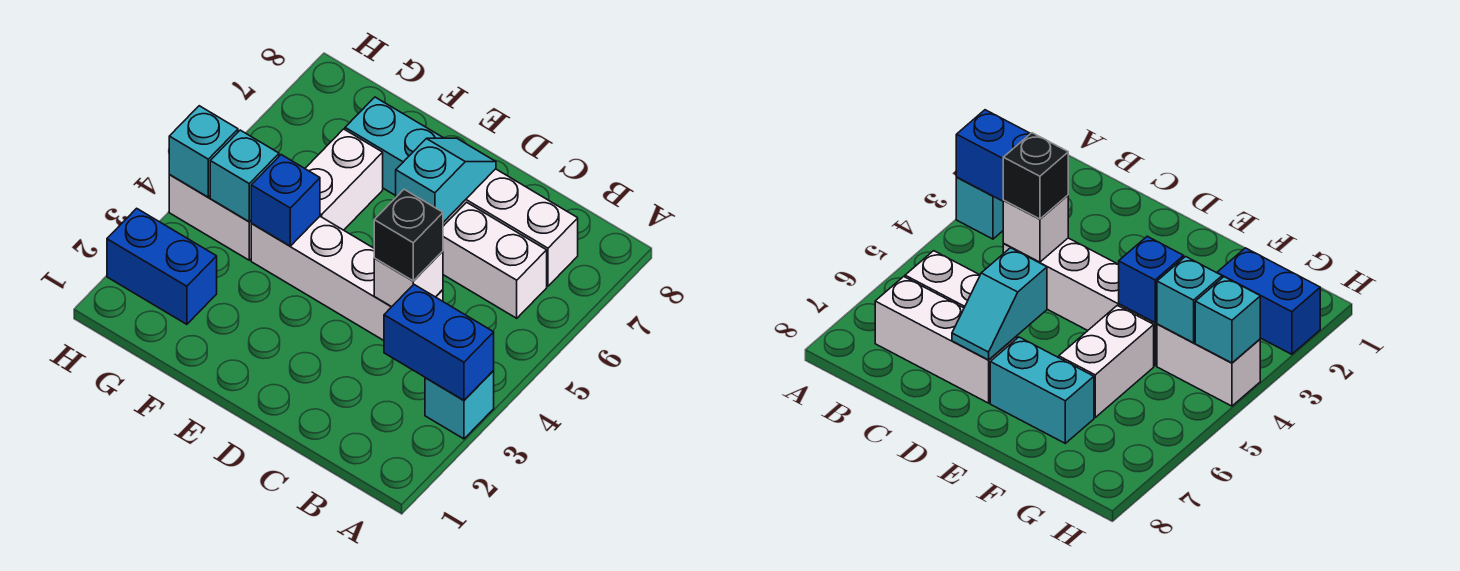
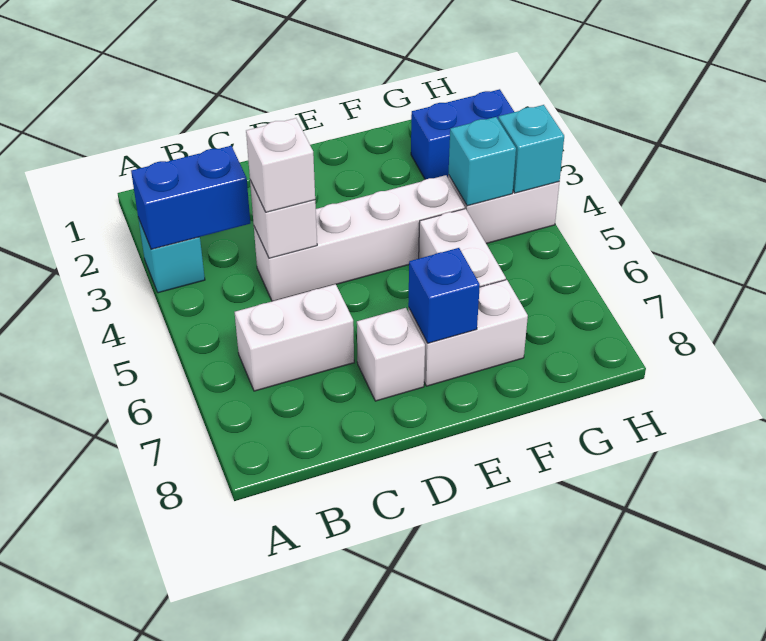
white 1x3 brick [443,169,578,286] -> white 1x1 brick [357,308,425,401]
black 1x1 brick [374,189,443,281] -> white 1x1 brick [246,118,315,212]
cyan 1x2 slope [396,138,496,222] -> none
cyan 1x2 brick [345,97,443,196] -> white 1x2 brick [408,280,528,386]
blue 1x1 brick [251,155,320,246] -> blue 1x1 brick moved to [408,248,480,343]

